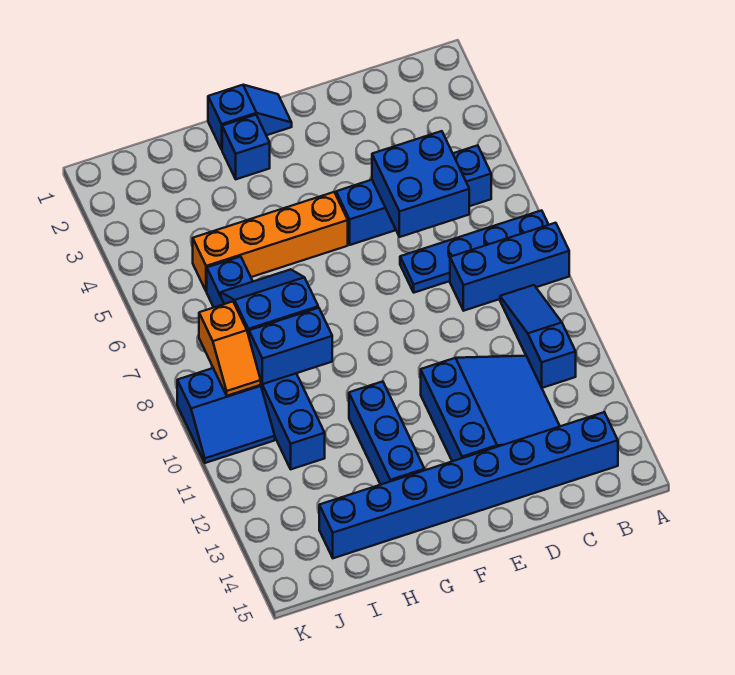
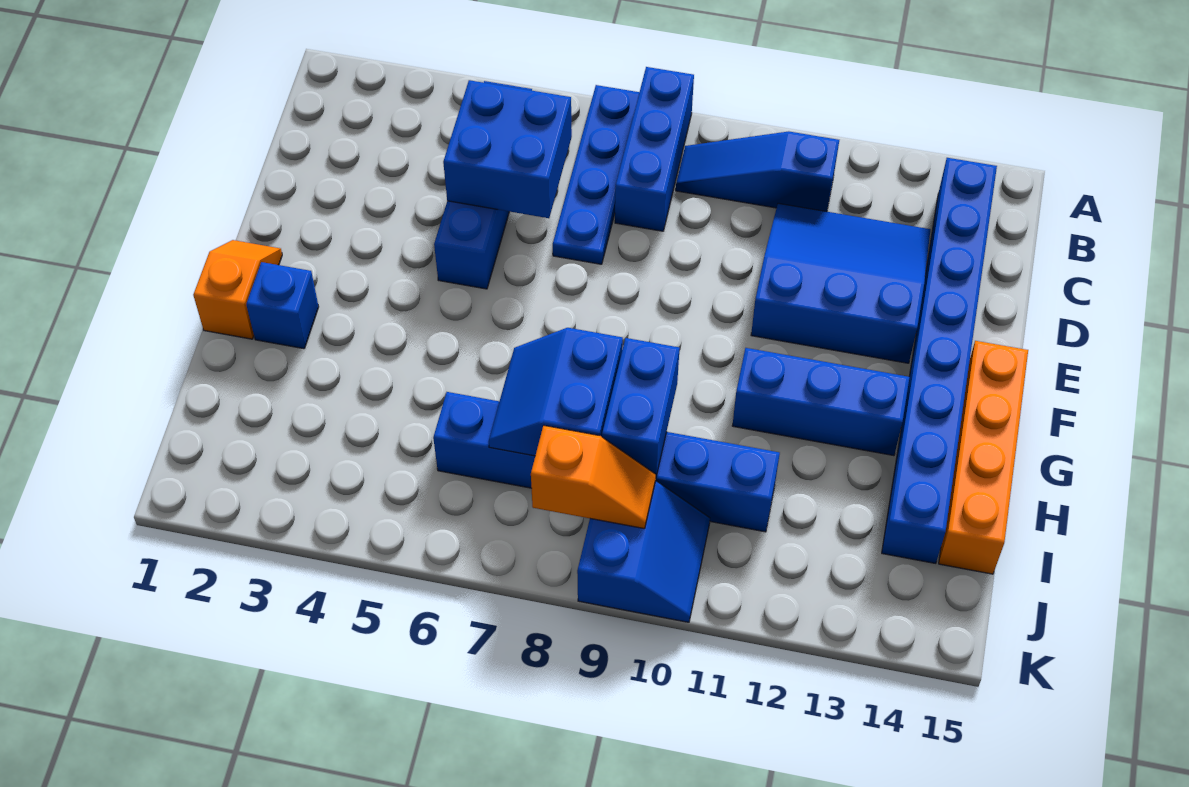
blue 1x2 slope [208,85,292,149] -> orange 1x2 slope [193,240,282,339]
orange 1x4 brick [193,192,348,292] -> orange 1x4 brick moved to [939,341,1028,574]

